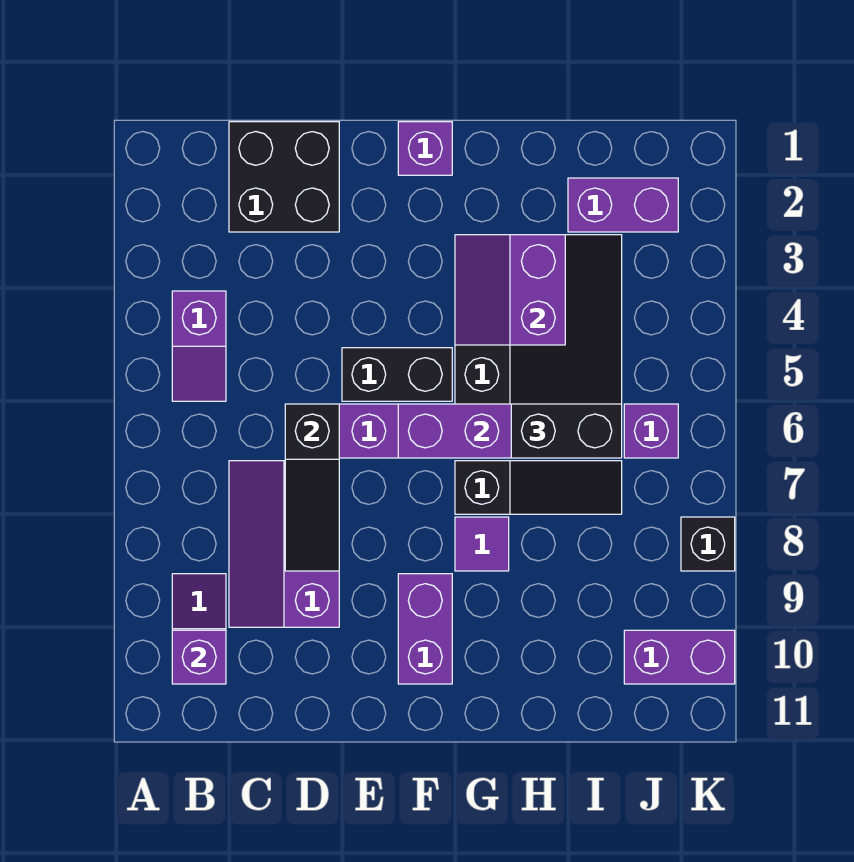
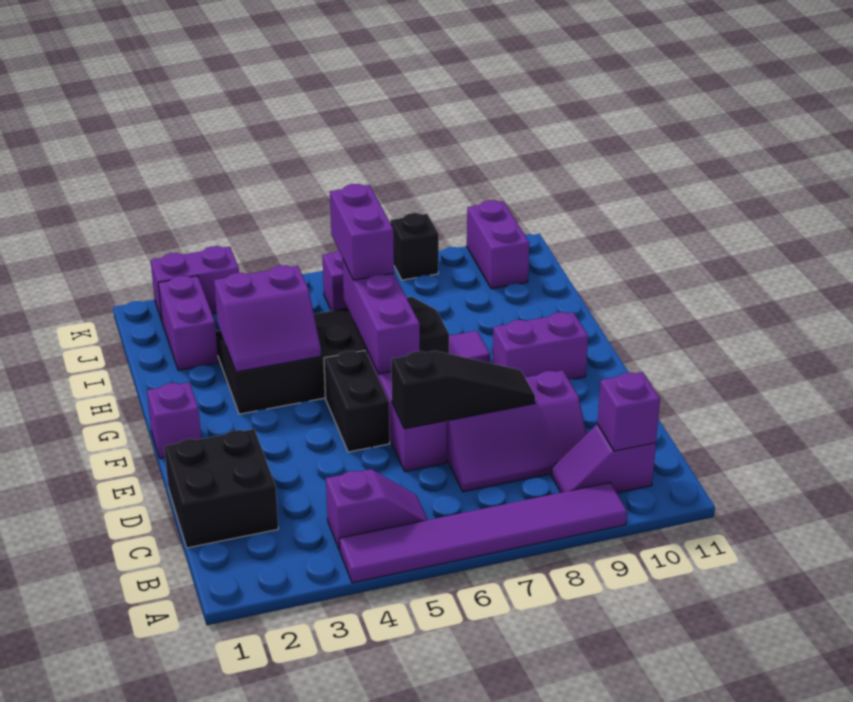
none -> purple 1x6 tile [339,483,627,583]
black 1x2 brick [511,404,622,458] -> purple 1x2 brick [330,184,394,280]
none -> purple 1x2 brick [151,246,239,320]

